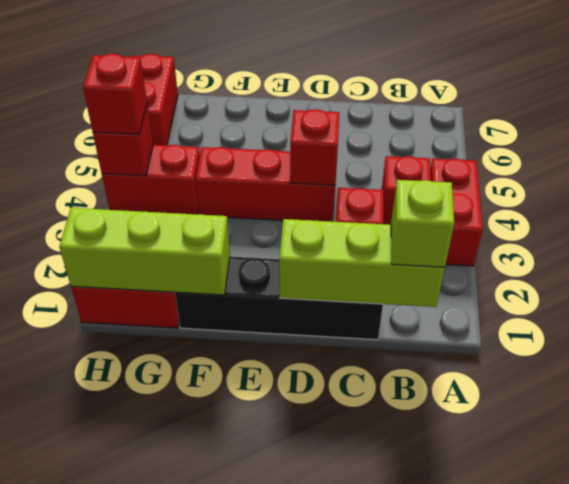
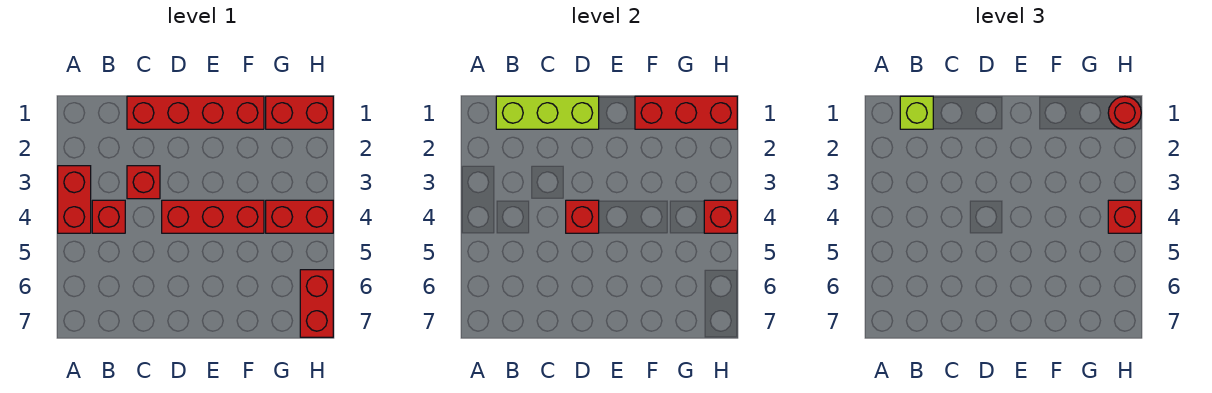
black 1x4 brick [175,257,383,340] -> red 1x4 brick [127,96,264,129]
lime 1x3 brick [59,208,230,295] -> red 1x3 brick [635,96,737,129]
none -> red 1x1 round brick [1108,97,1141,129]

